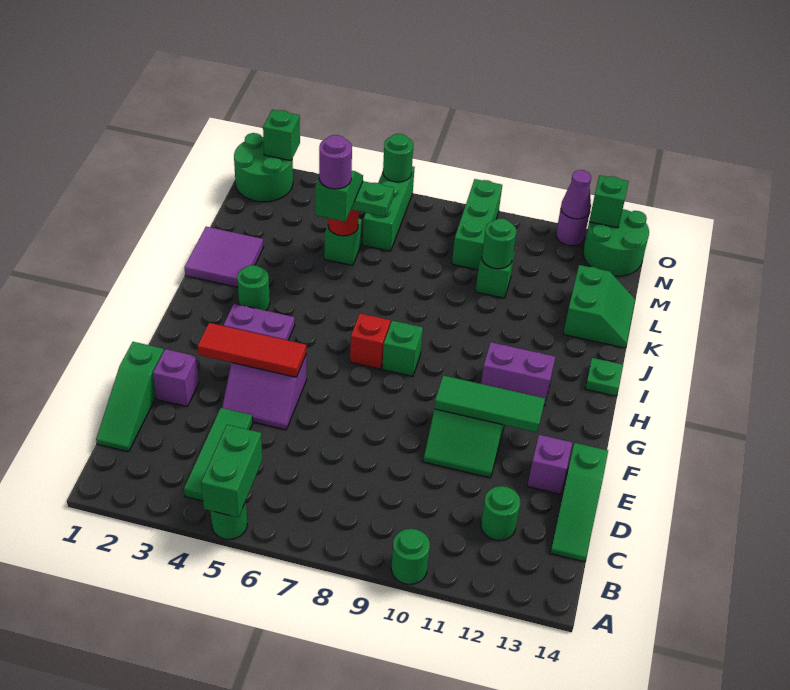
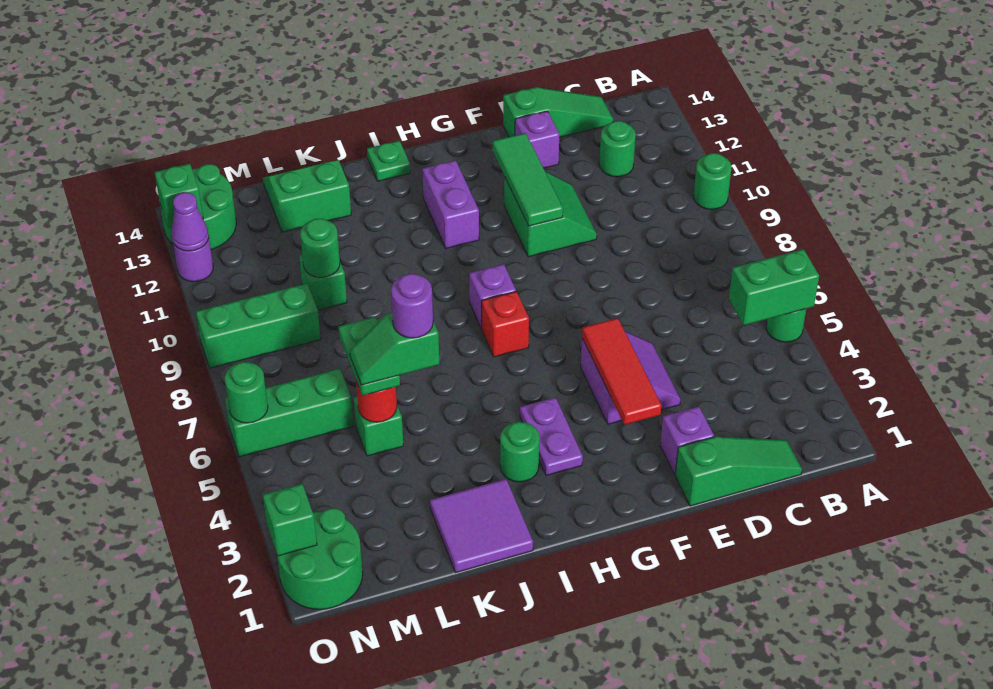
green 1x3 tile [184,408,253,501] -> none
green 1x1 brick [382,321,423,376] -> purple 1x1 brick [469,264,516,329]

